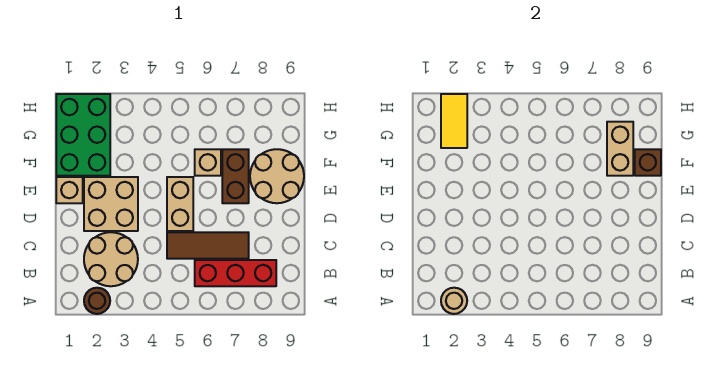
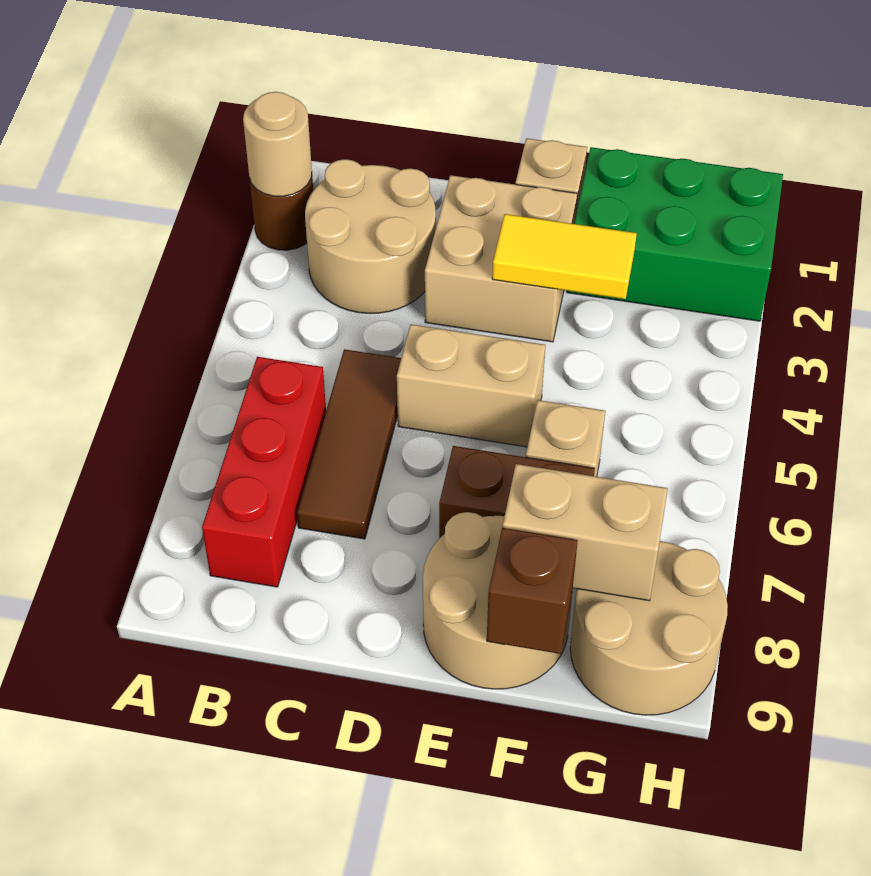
yellow 1x2 tile [441,94,467,148] -> yellow 1x2 tile moved to [492,214,637,299]
none -> tan 2x2 round brick [570,541,728,715]

